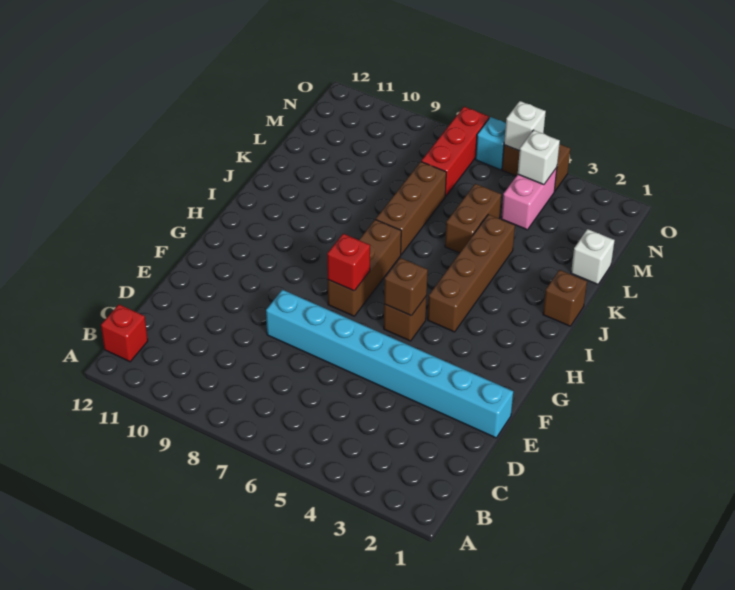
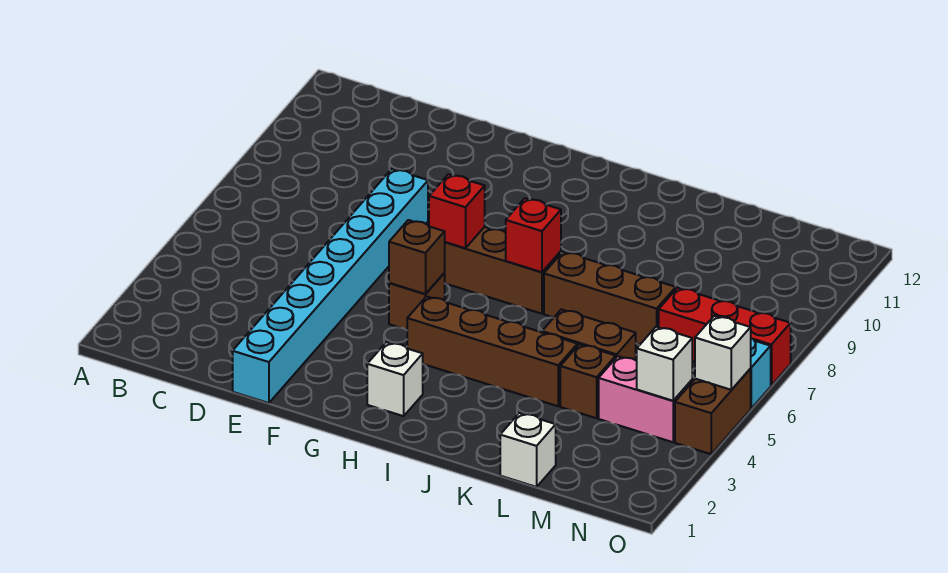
red 1x1 brick [101,304,148,362] -> red 1x1 brick moved to [506,198,561,272]
none -> white 1x1 brick [367,342,423,416]
brown 1x1 brick [543,270,587,326] -> brown 1x1 brick moved to [560,344,616,418]

